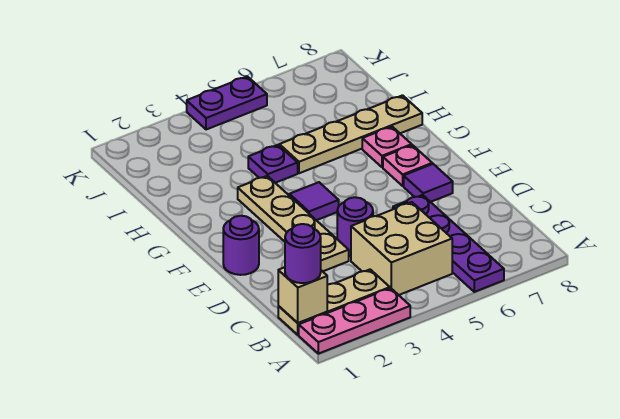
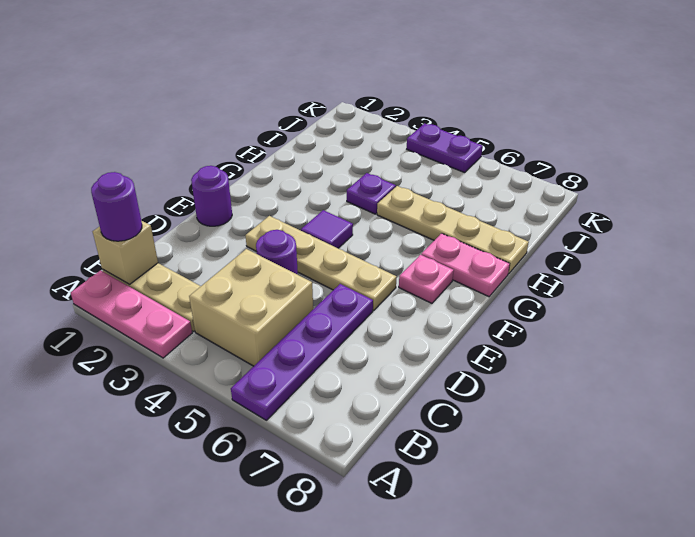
tan 1x4 plate [238,176,349,271] -> tan 1x4 plate turned to [245,216,396,310]
purple 1x1 tile [404,164,453,202] -> none
pink 1x1 plate [362,127,412,167] -> pink 1x2 plate [421,233,510,297]

